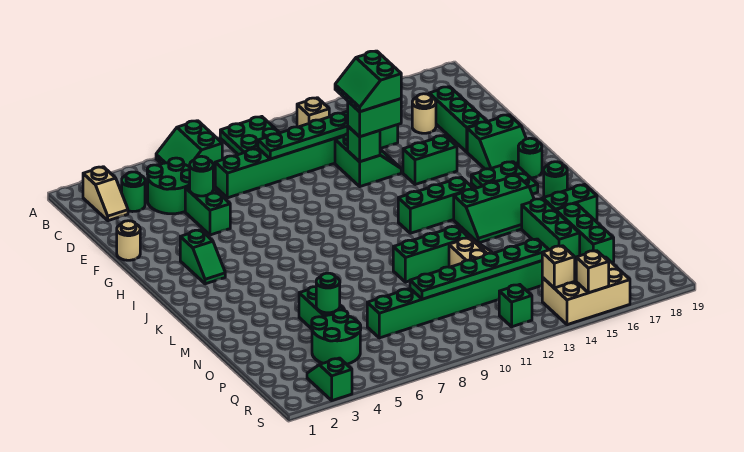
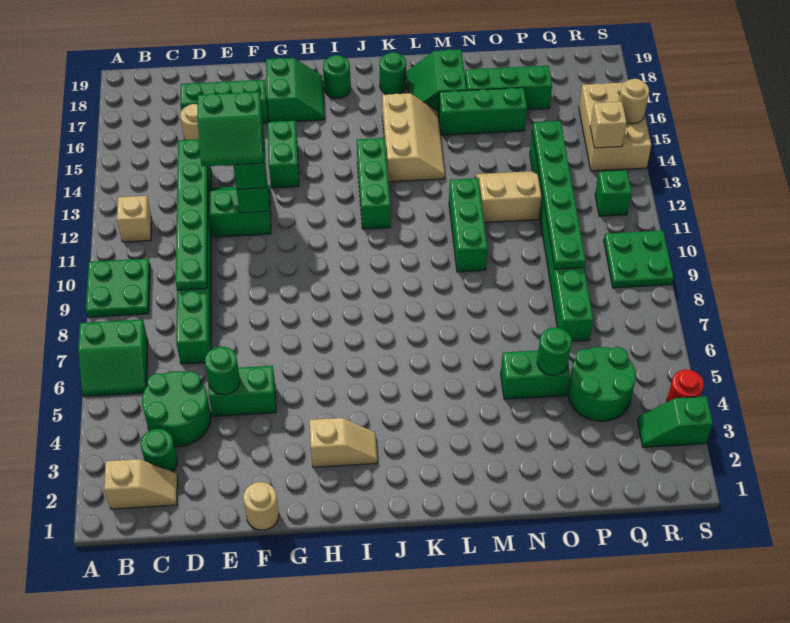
green 1x2 slope [180,230,225,284] -> tan 1x2 slope [310,418,377,467]
green 2x2 plate [471,162,538,194] -> green 2x2 plate moved to [604,230,674,288]
green 2x3 slope [454,175,534,243] -> tan 2x3 slope [382,93,445,182]
none -> red 1x1 round brick [667,369,704,402]
tan 1x1 brick [576,251,609,293] -> tan 1x1 round brick [619,79,649,124]

